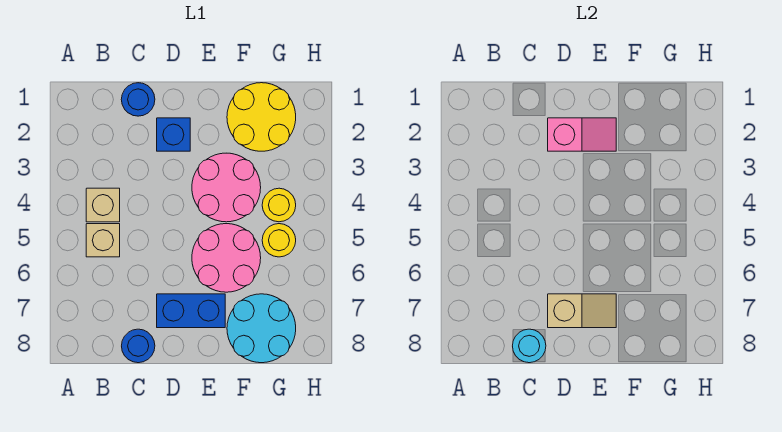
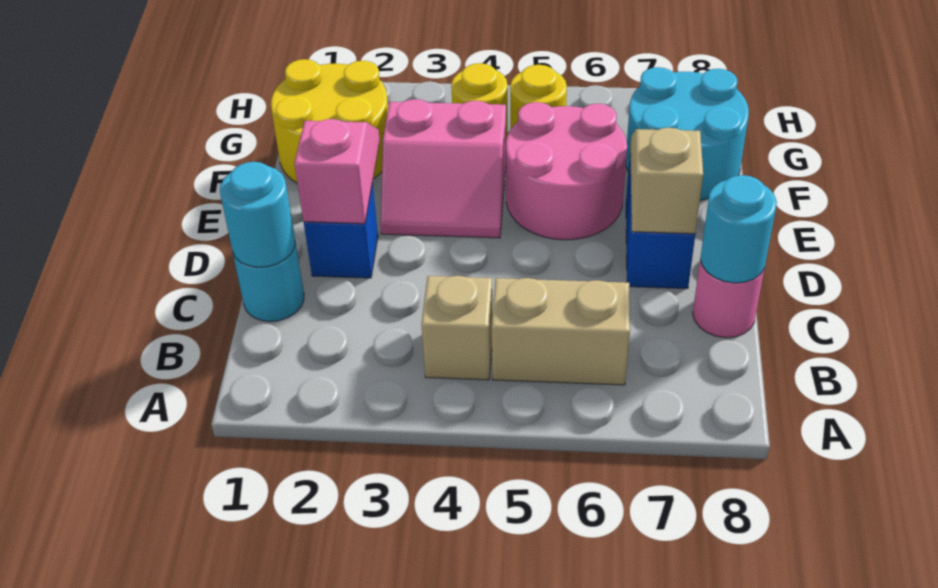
tan 1x1 brick [86,224,120,257] -> tan 1x2 brick [492,278,630,385]
blue 1x1 round brick [121,83,155,116] -> cyan 1x1 round brick [233,242,304,322]
none -> cyan 1x1 round brick [220,162,295,267]
blue 1x1 round brick [122,329,155,363] -> pink 1x1 round brick [693,260,764,338]
pink 2x2 round brick [192,153,261,222] -> pink 2x2 slope [380,99,506,238]

